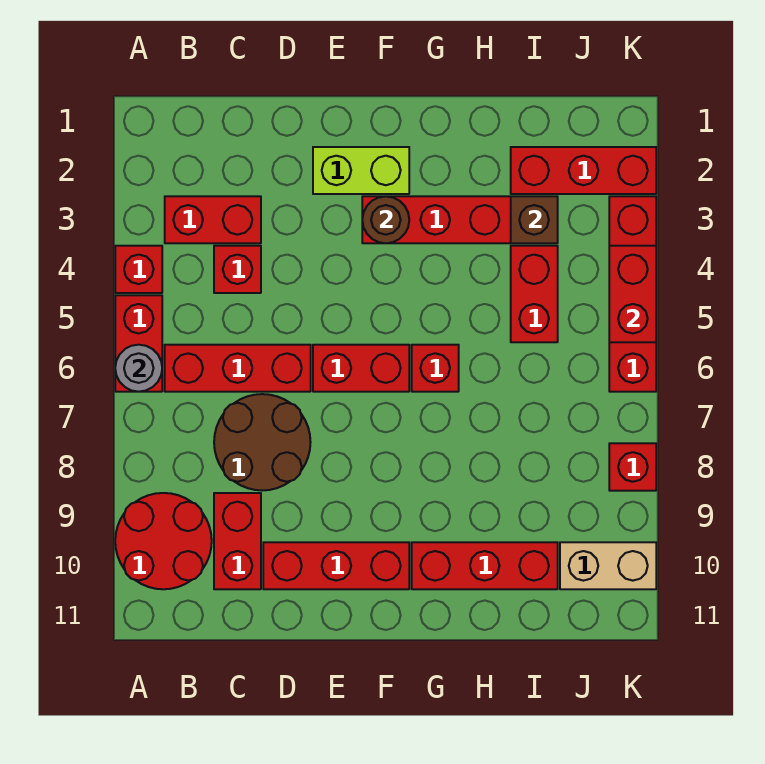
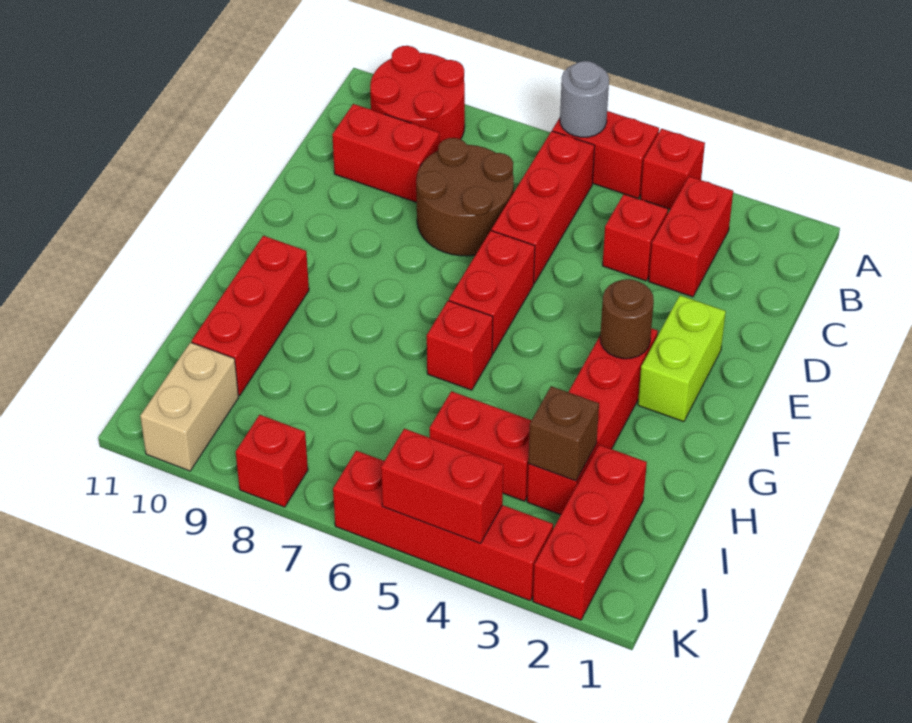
red 1x3 brick [263,542,409,589] -> none

